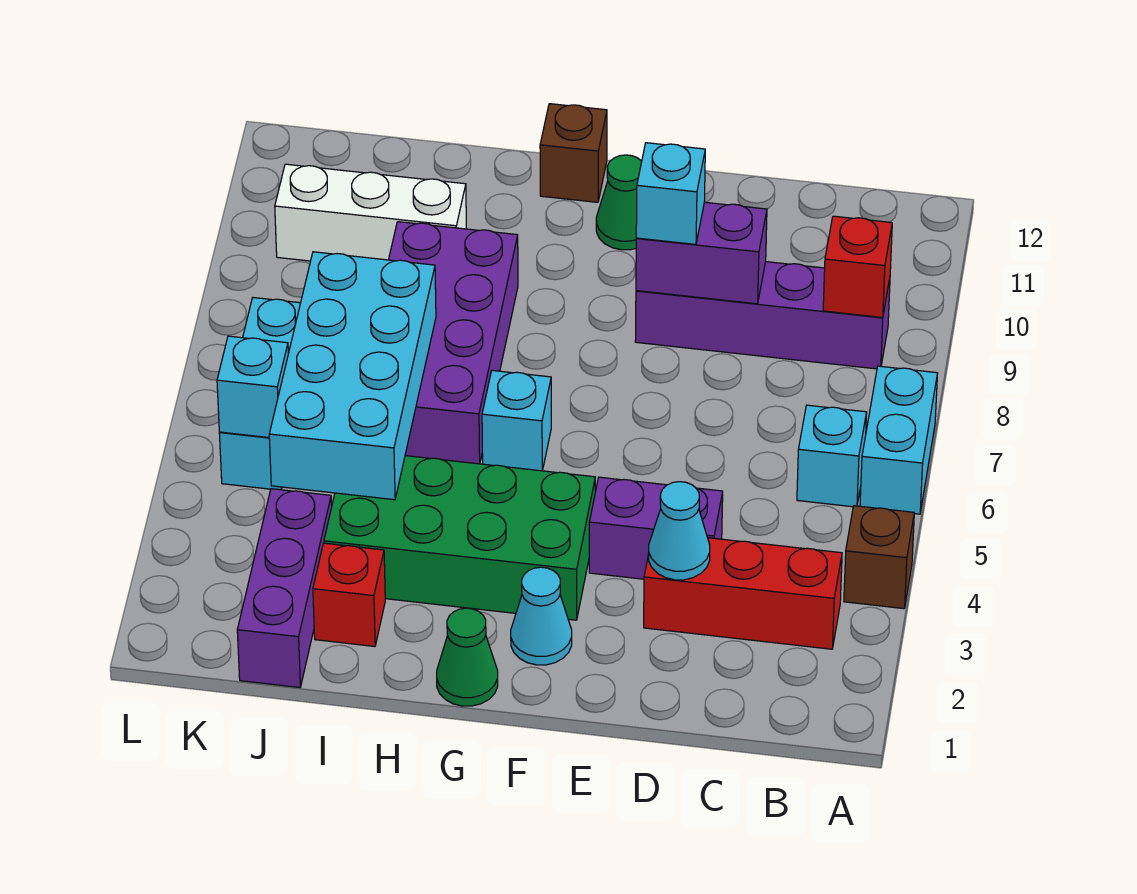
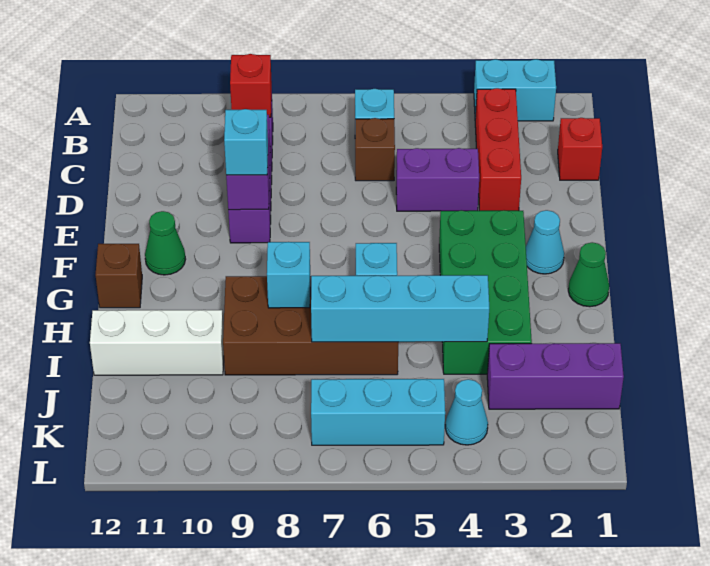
brown 1x1 brick [844,506,914,609] -> brown 1x1 brick moved to [355,118,395,181]
cyan 1x2 brick [860,366,938,514] -> cyan 1x2 brick moved to [474,59,556,121]
cyan 1x1 cone [649,482,710,580] -> cyan 1x1 cone moved to [445,379,488,445]
purple 1x2 brick [589,477,723,579] -> purple 1x2 brick turned to [396,148,479,211]
purple 2x4 brick [389,222,518,464] -> brown 2x4 brick [223,276,398,375]
red 1x1 brick [313,543,385,646] -> red 1x1 brick moved to [558,118,602,180]
cyan 2x4 brick [269,252,436,500] -> cyan 1x4 brick [311,275,489,342]
white 1x3 brick [275,164,466,261] -> white 1x3 brick turned to [90,310,224,375]
cyan 1x1 brick [217,336,288,438] -> cyan 1x1 brick moved to [267,242,310,308]

